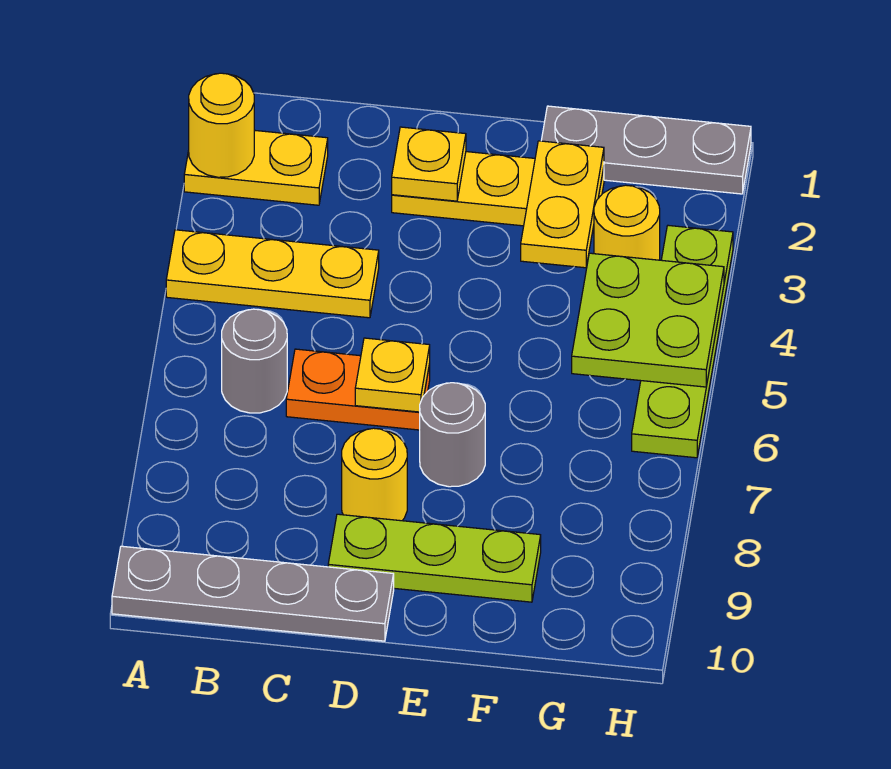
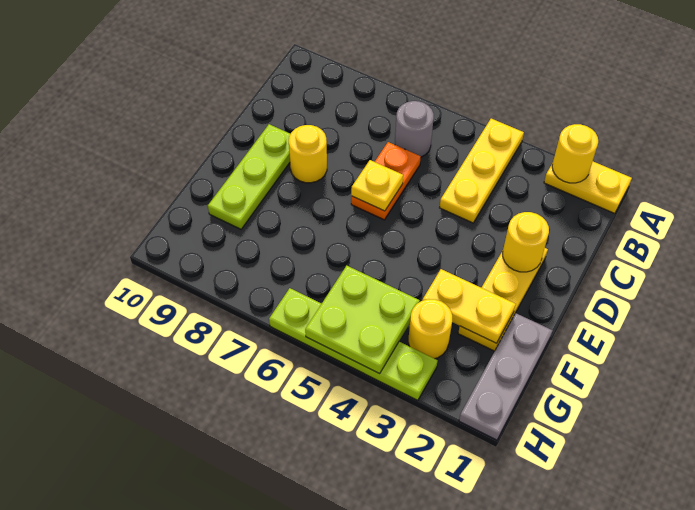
yellow 1x2 plate [184,130,328,205] -> yellow 1x2 plate turned to [544,162,632,214]
grey 1x4 plate [112,546,394,641] -> none
yellow 1x1 plate [392,127,466,201] -> yellow 1x1 round brick [503,212,549,272]
grey 1x1 round brick [420,383,485,487] -> none

